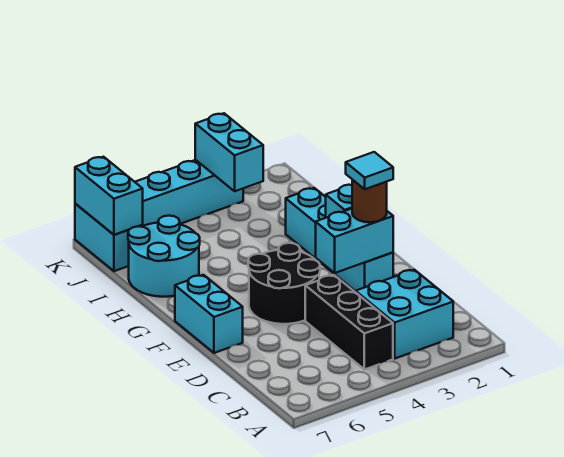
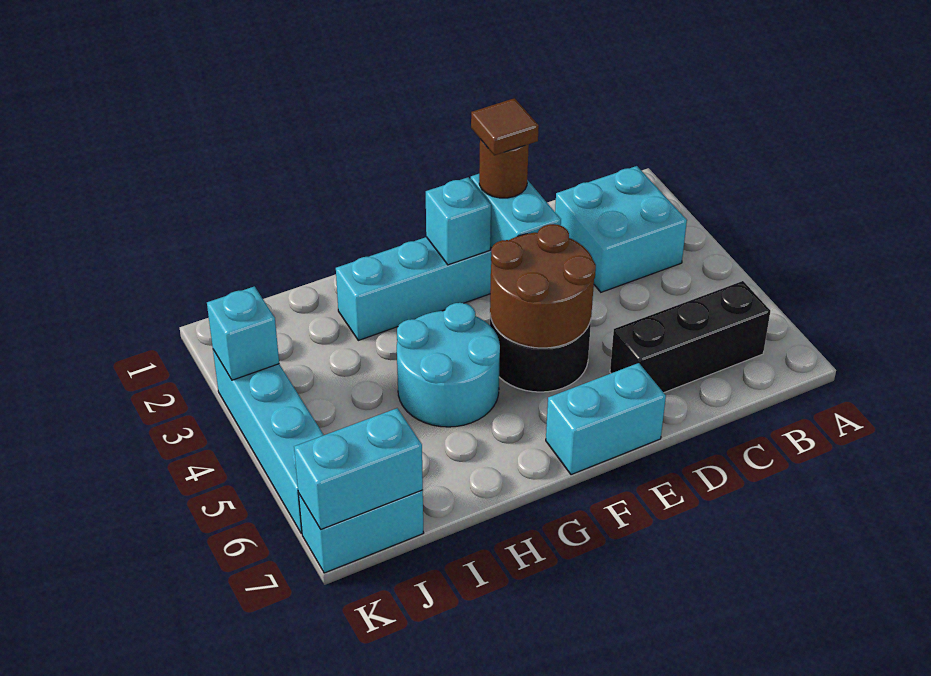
black 1x3 brick [305,275,393,370] -> black 1x3 brick moved to [610,281,770,393]
cyan 1x1 tile [346,152,393,189] -> brown 1x1 tile [471,98,539,155]
none -> brown 2x2 round brick [490,224,596,348]
cyan 2x2 round brick [128,216,200,297] -> cyan 2x2 round brick moved to [397,303,500,427]
cyan 1x2 brick [195,113,263,191] -> cyan 1x1 brick [207,286,279,380]

